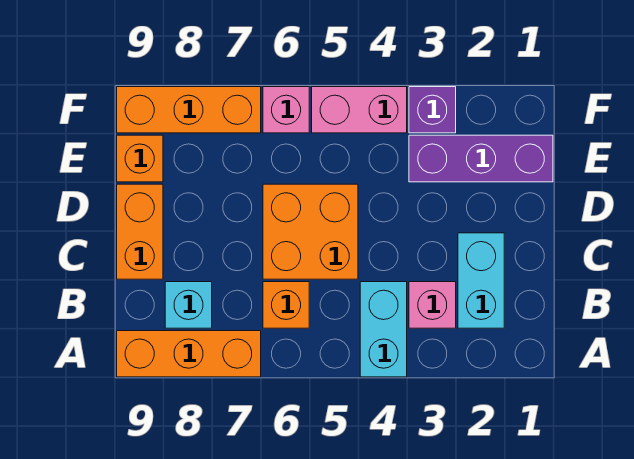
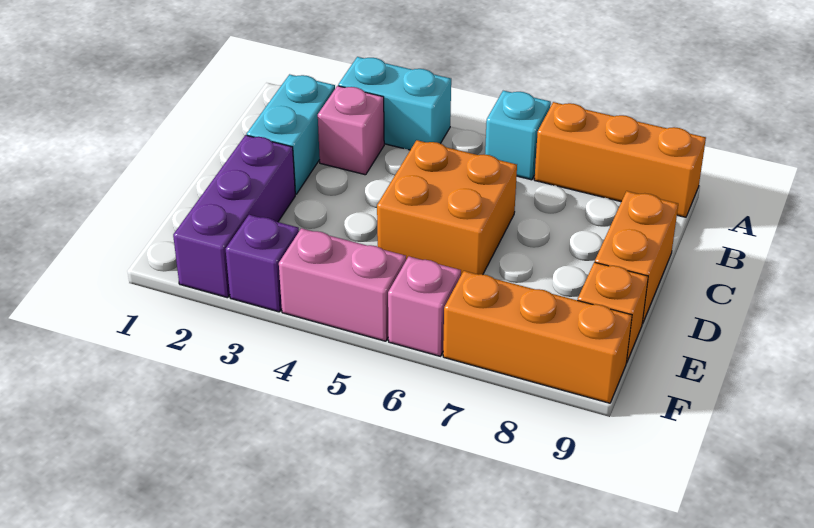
cyan 1x2 brick [360,282,407,377] -> cyan 1x2 brick turned to [338,57,451,150]
orange 1x1 brick [263,282,309,328] -> none
cyan 1x1 brick [165,282,212,328] -> cyan 1x1 brick moved to [485,91,551,180]
purple 1x3 brick [409,135,553,182] -> purple 1x3 brick turned to [173,135,295,298]

